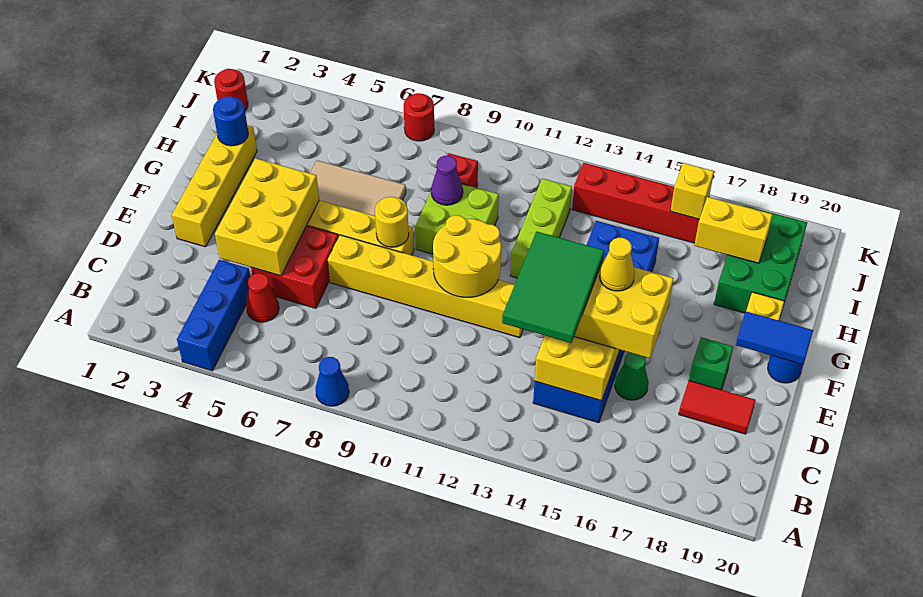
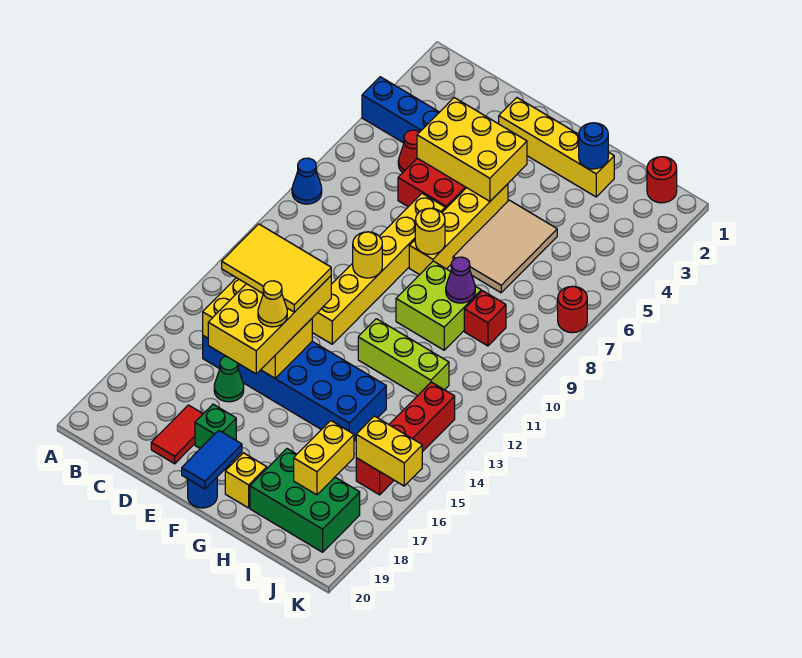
green 2x3 tile [502,231,604,343] -> yellow 2x3 tile [222,224,331,312]
yellow 2x2 round brick [433,215,501,297] -> yellow 1x1 round brick [353,232,382,278]
yellow 1x1 brick [671,163,714,219] -> yellow 1x2 brick [356,416,422,486]

